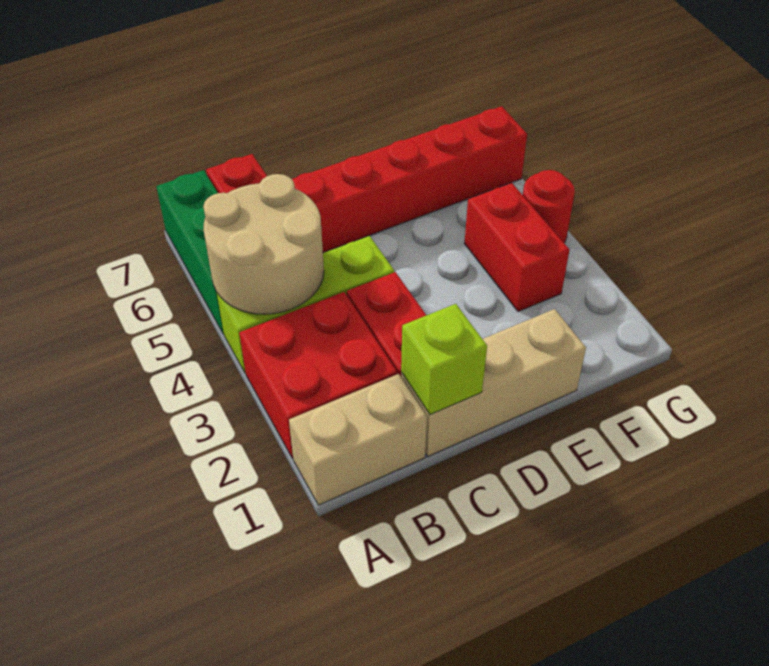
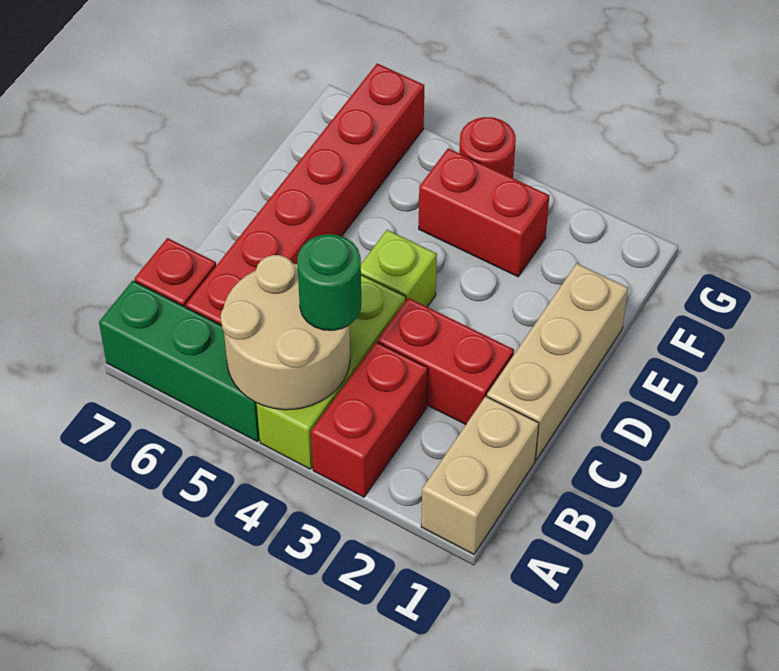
red 2x2 brick [239,292,397,459] -> red 1x2 brick [311,342,428,497]
none -> green 1x1 round brick [297,234,361,330]
lime 1x1 brick [401,304,487,415] -> lime 1x1 brick moved to [361,230,437,307]

